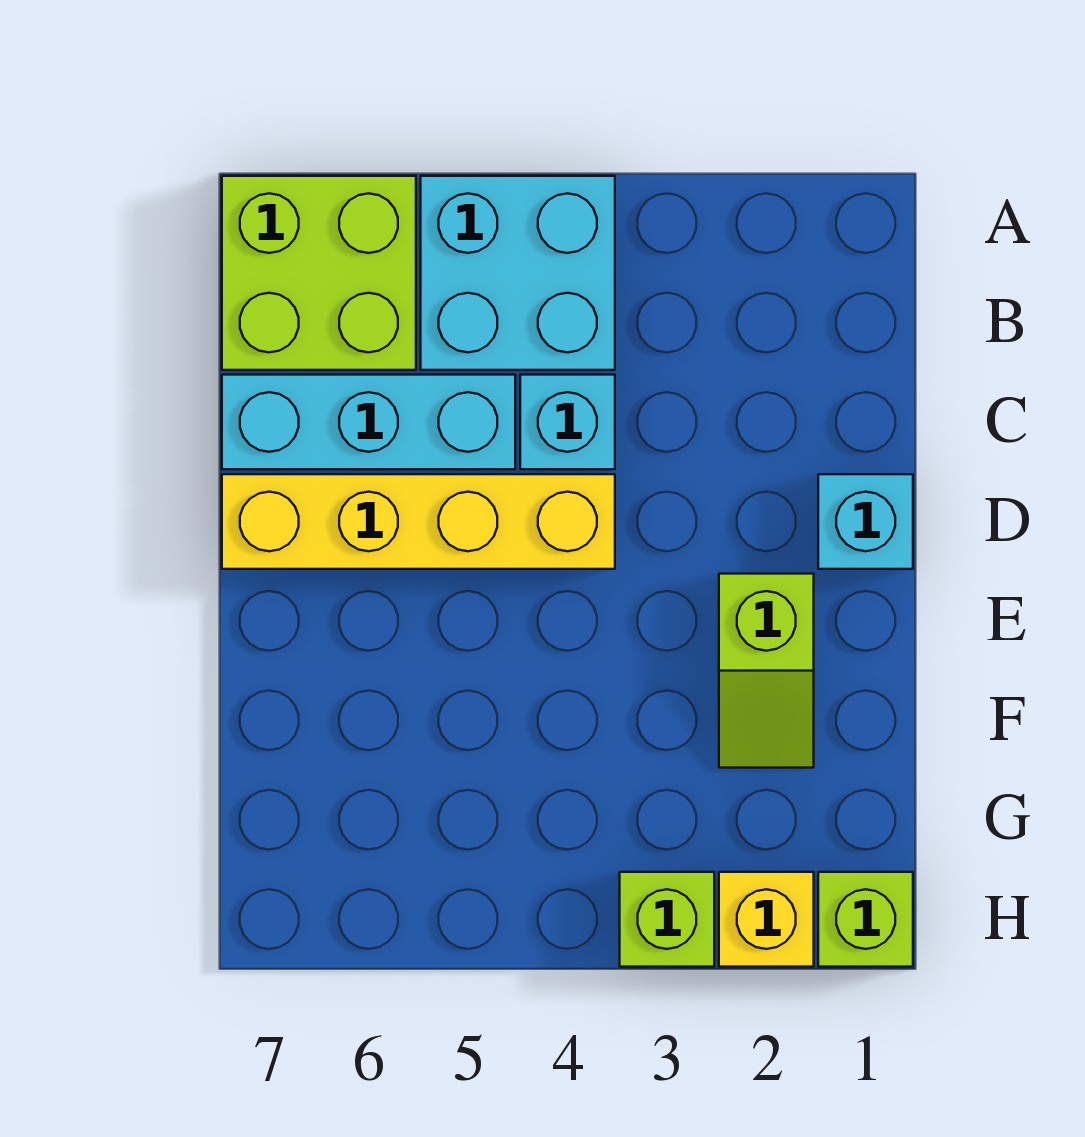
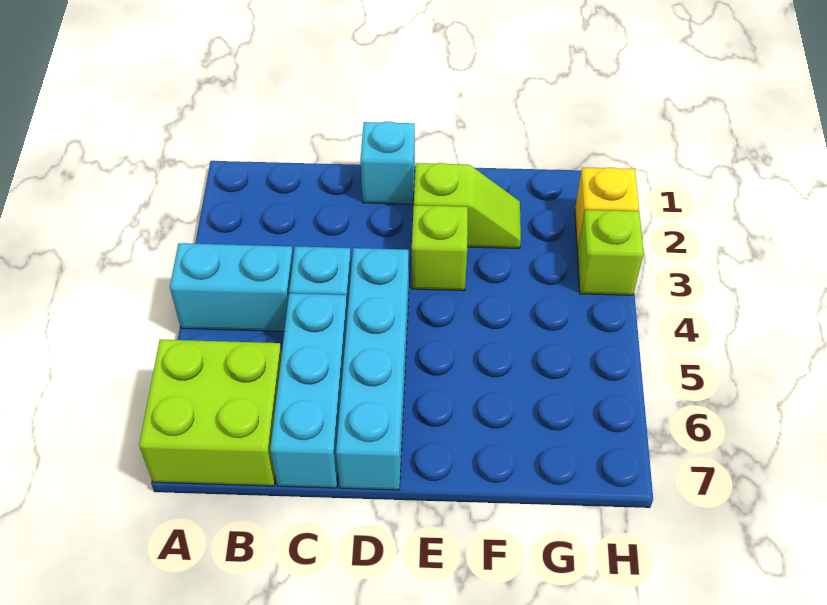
cyan 2x2 brick [421,176,615,370] -> cyan 1x2 brick [170,243,293,331]
yellow 1x4 brick [222,474,615,569] -> cyan 1x4 brick [336,248,409,490]
lime 1x1 brick [818,872,913,967] -> lime 1x1 brick moved to [412,205,468,291]

